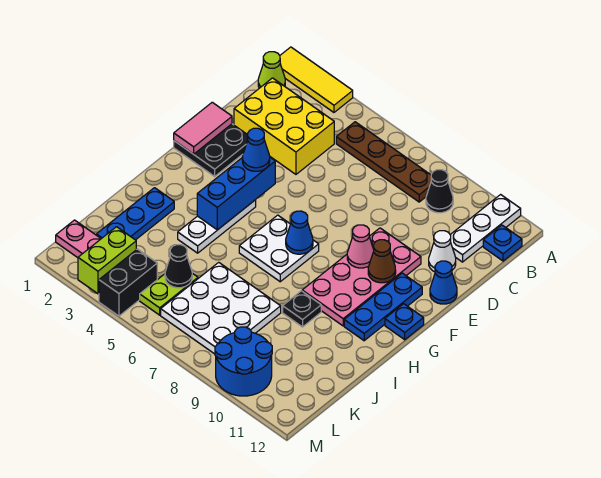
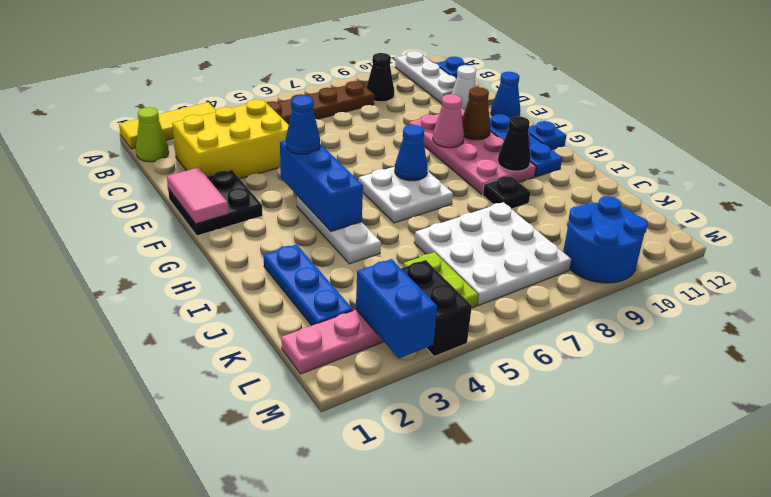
black 1x1 cone [165,245,192,288] -> black 1x1 cone moved to [498,116,531,171]
lime 1x2 brick [78,227,136,294] -> blue 1x2 brick [356,259,437,358]

